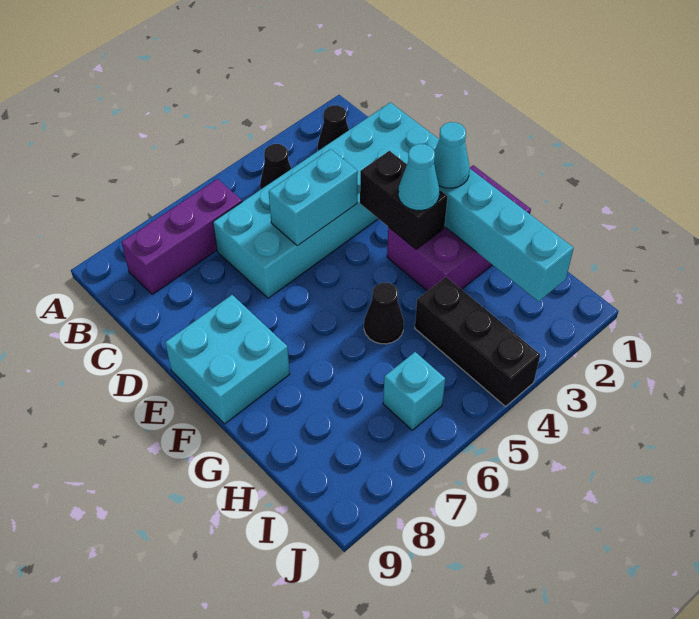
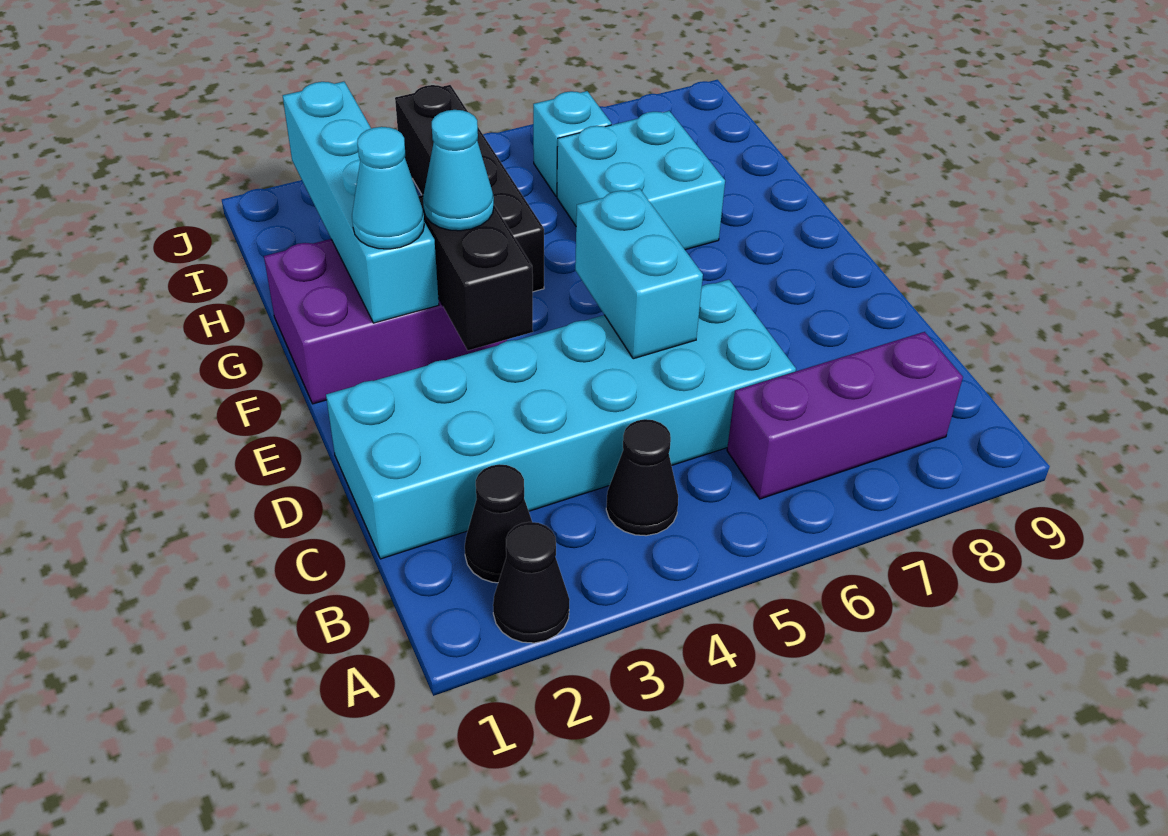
cyan 1x2 brick [269,149,358,246] -> cyan 1x2 brick turned to [575,188,703,359]
cyan 2x2 brick [165,295,290,424] -> cyan 2x2 brick moved to [557,111,725,250]
black 1x1 cone [364,283,404,344] -> black 1x1 cone moved to [493,522,570,643]
black 1x3 brick [415,277,540,406] -> black 1x4 brick [395,85,544,292]

